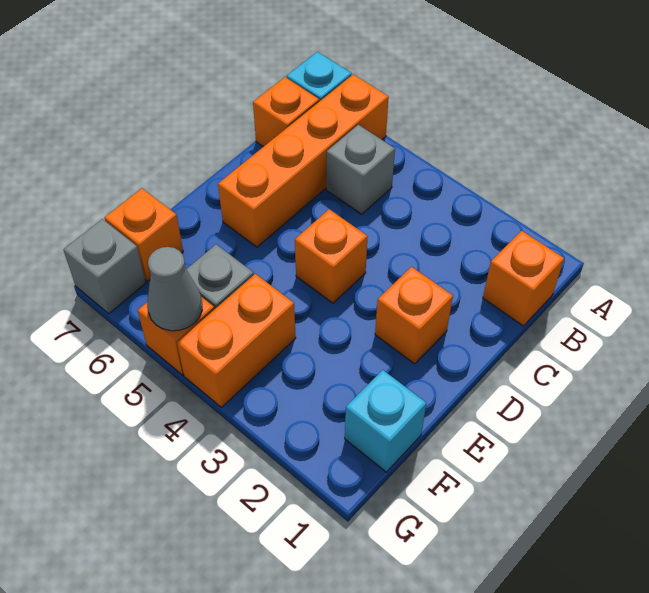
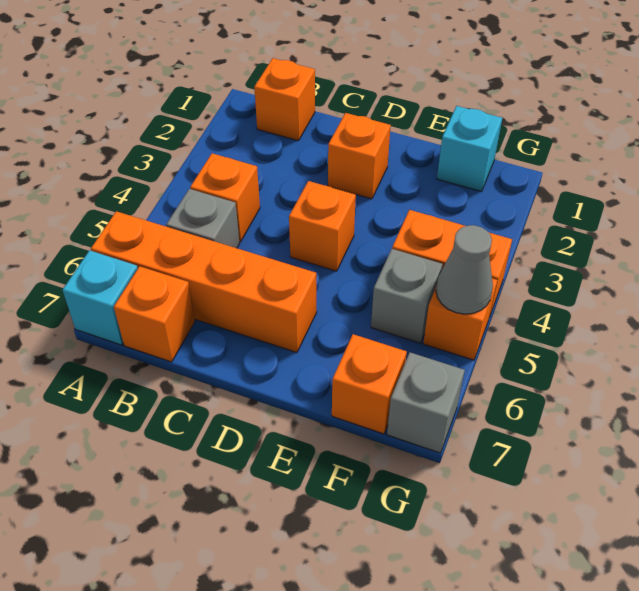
none -> orange 1x1 brick [190,153,260,242]

